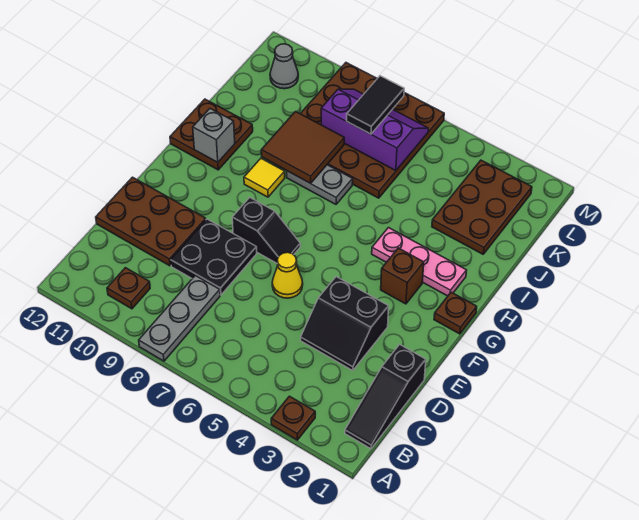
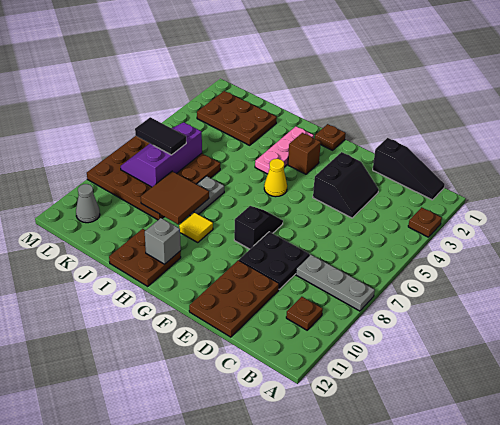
yellow 1x1 cone [272,252,303,298] -> yellow 1x1 cone moved to [264,159,287,197]

